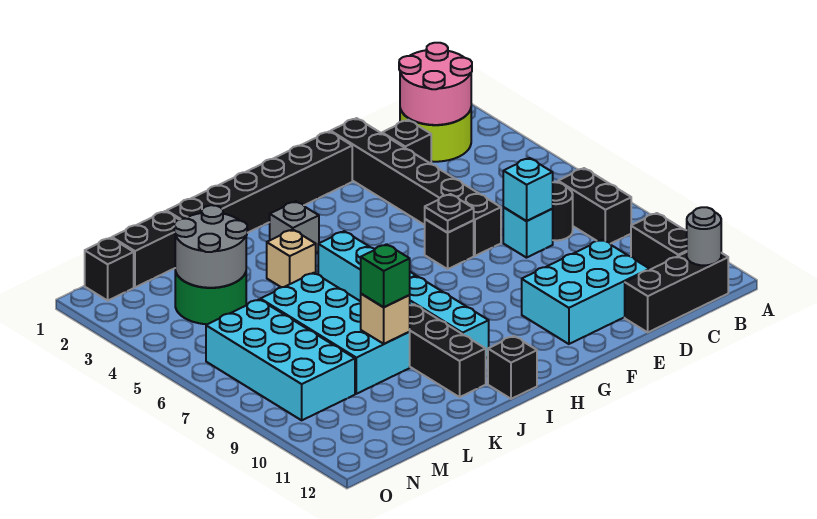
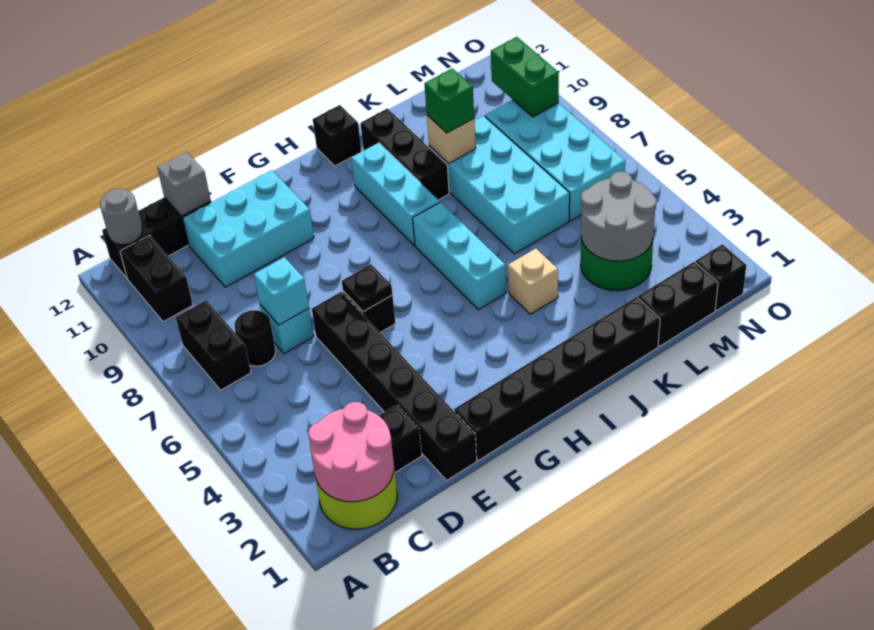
grey 1x1 brick [270,201,319,253] -> grey 1x1 brick moved to [157,152,211,216]
none -> green 1x2 brick [491,37,559,117]

